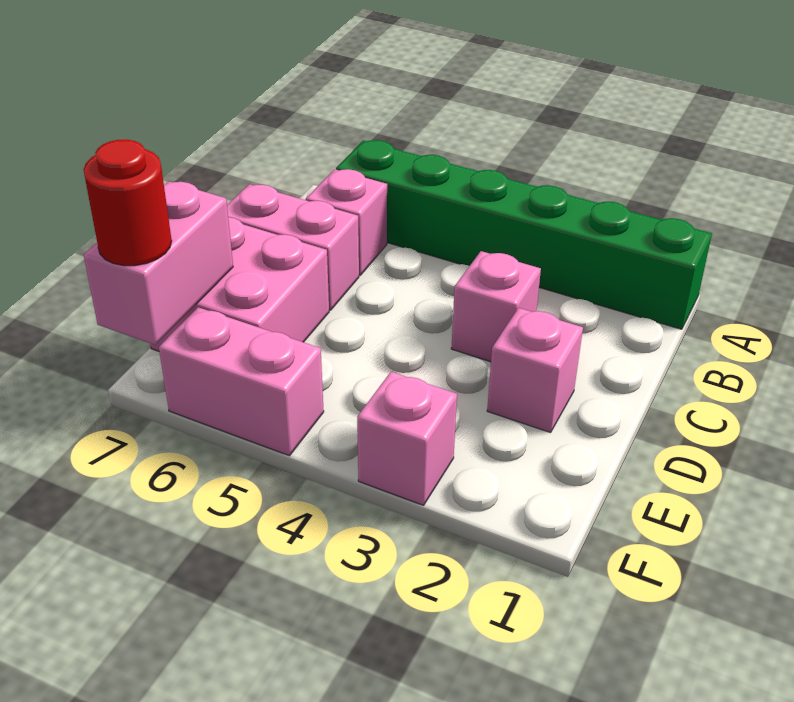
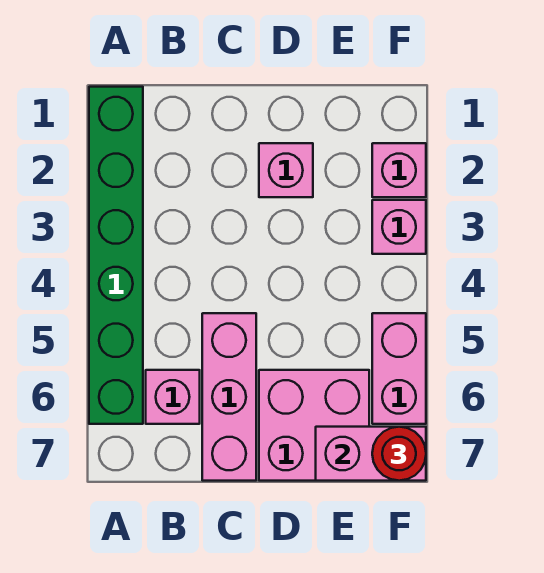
pink 1x1 brick [451,251,541,362] -> pink 1x1 brick moved to [372,143,426,197]
pink 1x2 brick [227,184,359,310] -> pink 1x3 brick [202,313,256,481]

